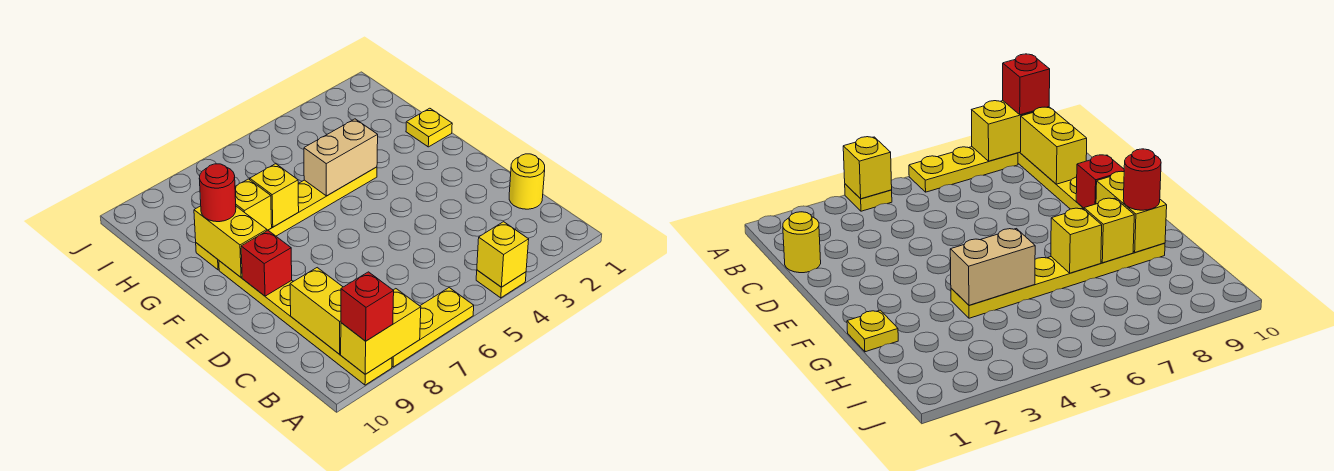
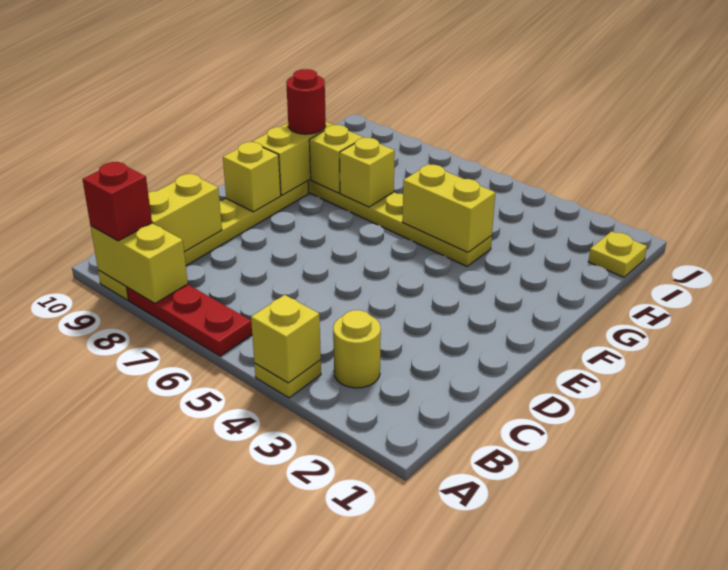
yellow 1x3 plate [392,288,474,367] -> red 1x3 plate [127,284,252,356]
yellow 1x1 round brick [509,154,545,209] -> yellow 1x1 round brick moved to [333,310,381,388]
red 1x1 brick [241,231,292,296] -> yellow 1x1 brick [223,142,281,212]
yellow 1x1 plate [406,108,452,147] -> yellow 1x1 plate moved to [588,231,647,277]
tan 1x2 brick [304,119,378,196] -> yellow 1x2 brick [402,164,495,252]

